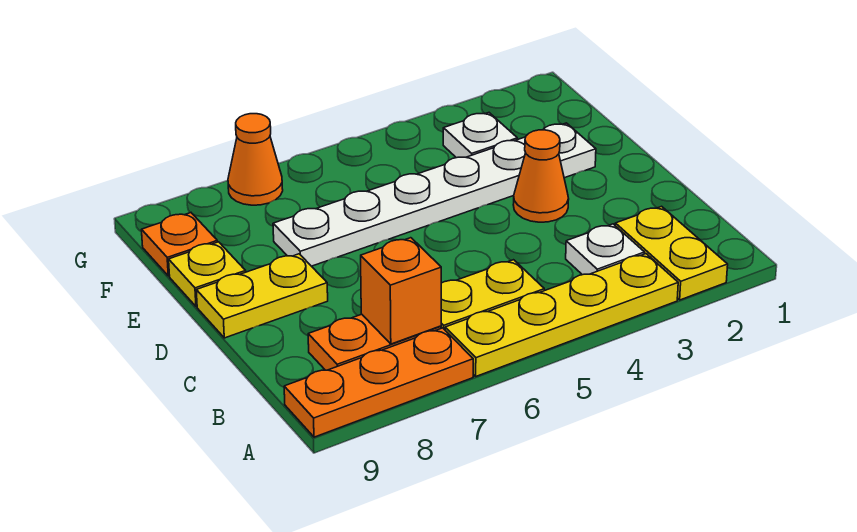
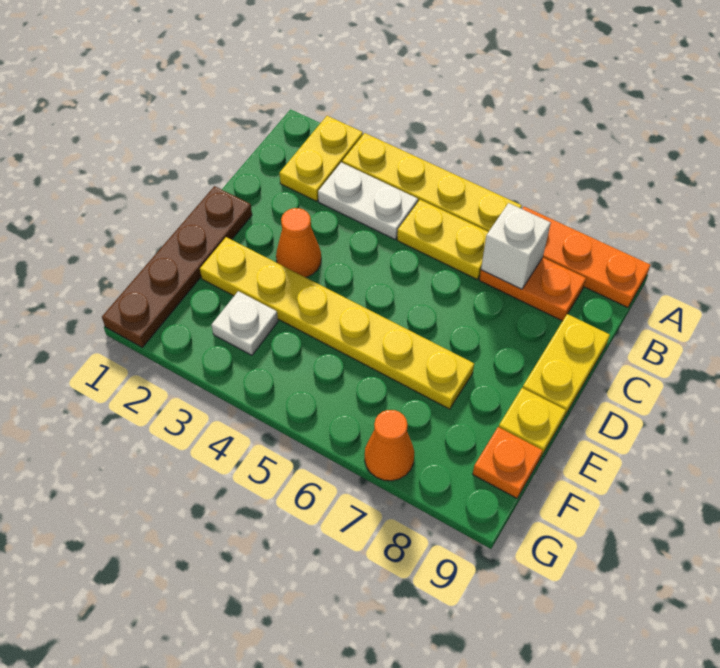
white 1x1 plate [566,224,645,275] -> white 1x2 plate [318,162,418,239]
orange 1x1 brick [361,238,441,344] -> white 1x1 brick [481,203,551,289]
none -> brown 1x4 plate [102,186,252,347]
yellow 1x2 plate [196,254,328,338] -> yellow 1x2 plate turned to [523,314,610,417]
white 1x6 plate [273,123,596,266] -> yellow 1x6 plate [200,237,474,409]

